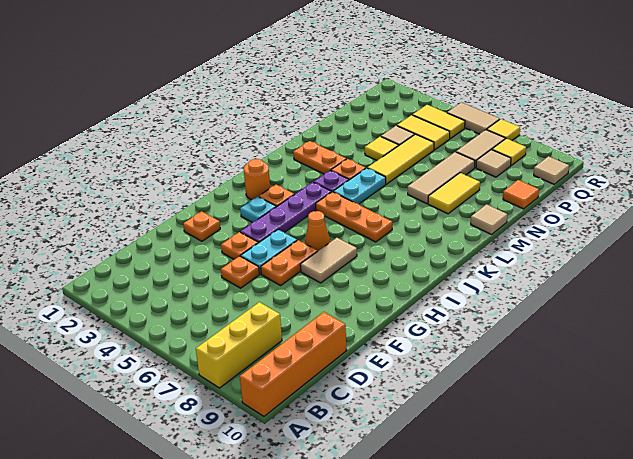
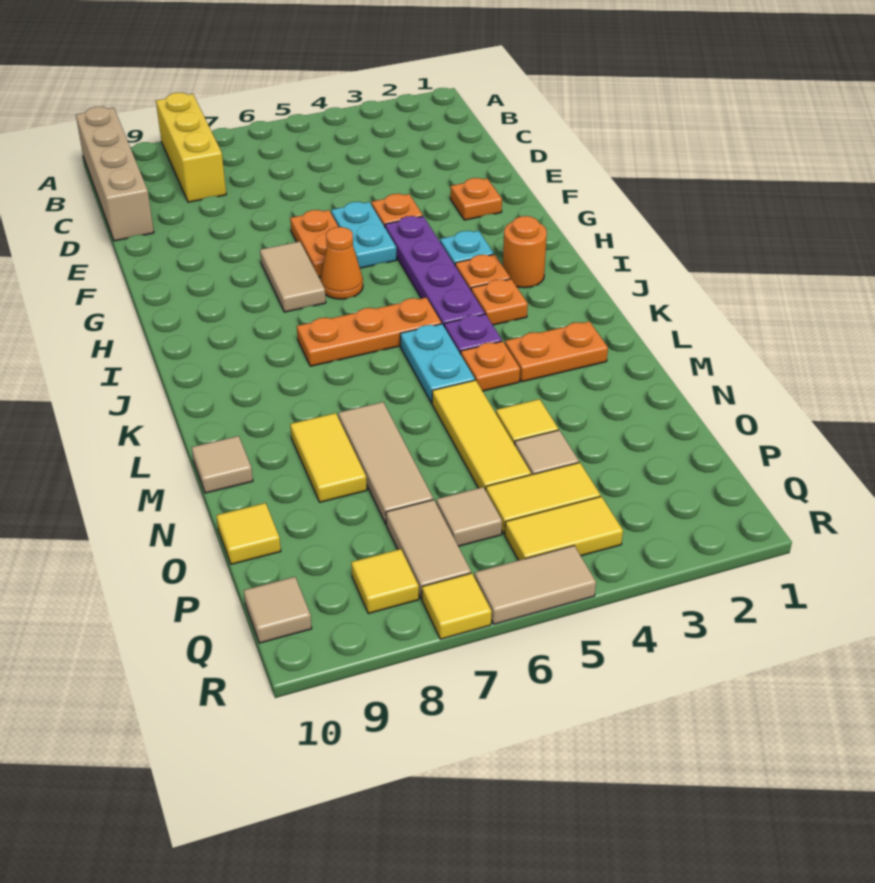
orange 1x4 brick [240,312,347,416] -> tan 1x4 brick [76,107,154,241]
orange 1x1 plate [221,256,259,288] -> orange 1x1 plate moved to [471,279,528,325]
orange 1x1 tile [503,180,539,209] -> yellow 1x1 tile [216,503,281,564]
tan 1x1 tile [476,150,511,177] -> tan 1x1 tile moved to [436,487,502,546]

